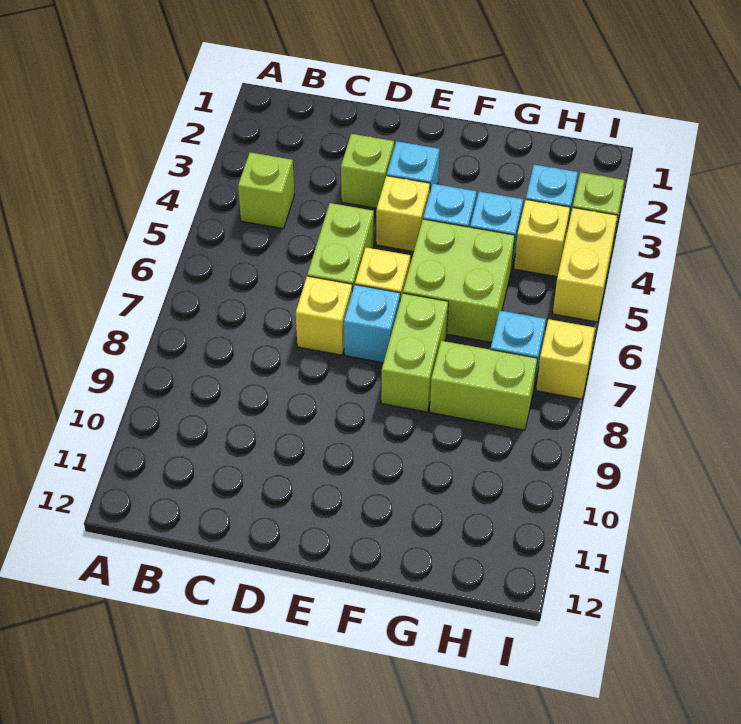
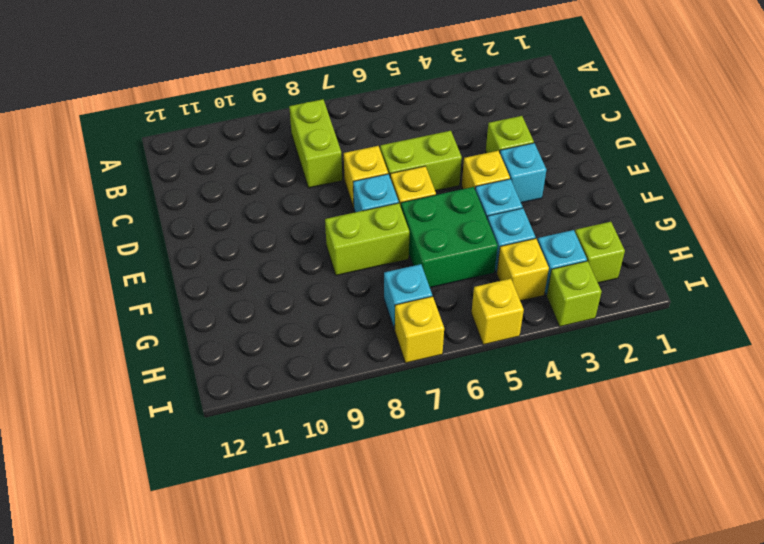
lime 1x1 brick [238,152,294,229] -> lime 1x1 brick moved to [575,222,625,283]
lime 2x2 brick [403,219,515,342] -> green 2x2 brick [401,187,498,288]
lime 1x2 brick [430,341,537,430] -> lime 1x2 brick moved to [289,99,342,188]
yellow 1x2 brick [553,208,617,322] -> yellow 1x1 brick [471,279,524,345]

